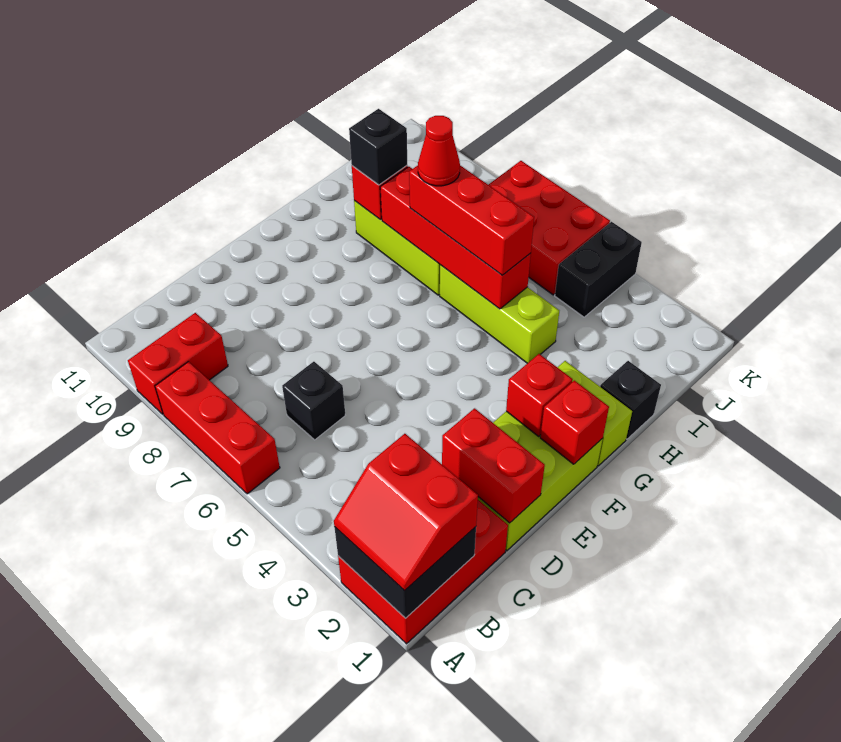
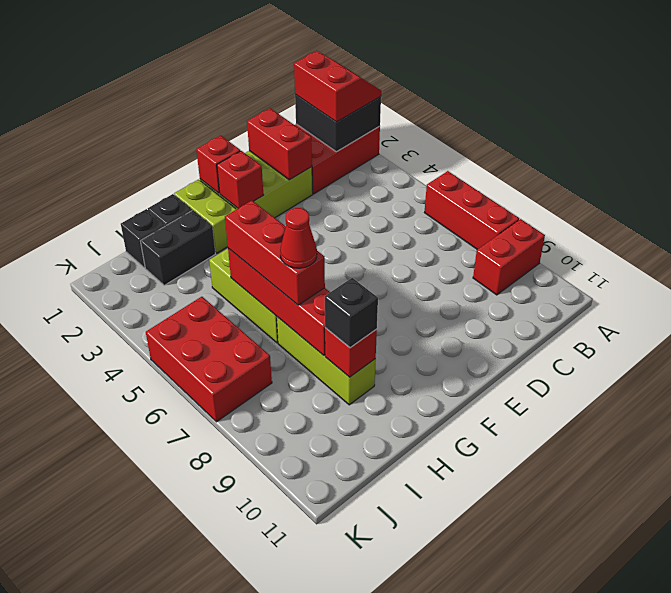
black 1x1 brick [282,362,345,440] -> black 1x1 brick moved to [121,209,165,268]
black 1x2 brick [555,222,642,317] -> black 1x2 brick moved to [140,210,215,285]

